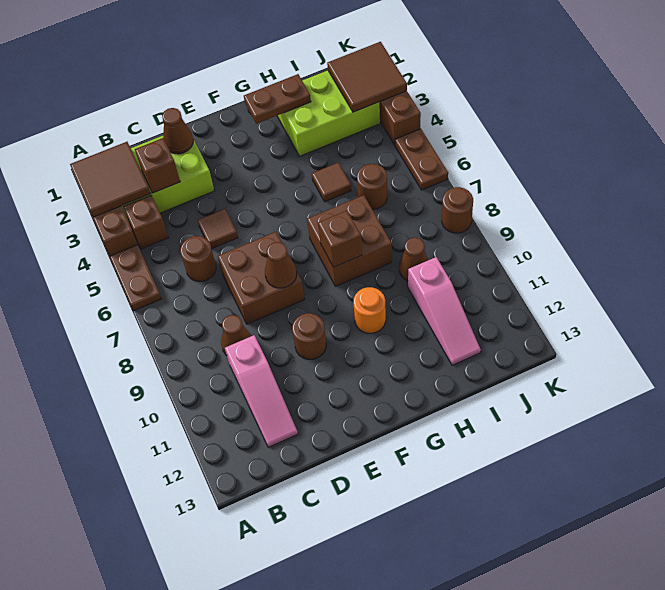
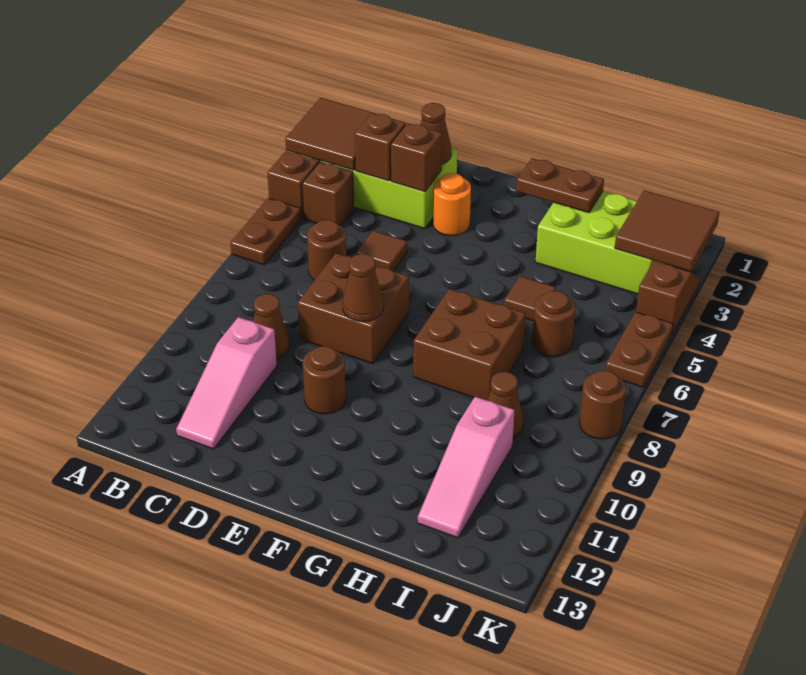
brown 1x1 brick [318,211,362,267] -> brown 1x1 brick moved to [391,123,442,192]
orange 1x1 round brick [354,287,386,333] -> orange 1x1 round brick moved to [433,173,471,236]

